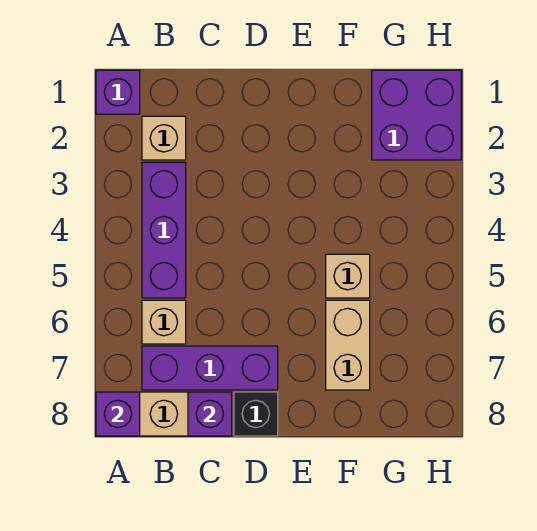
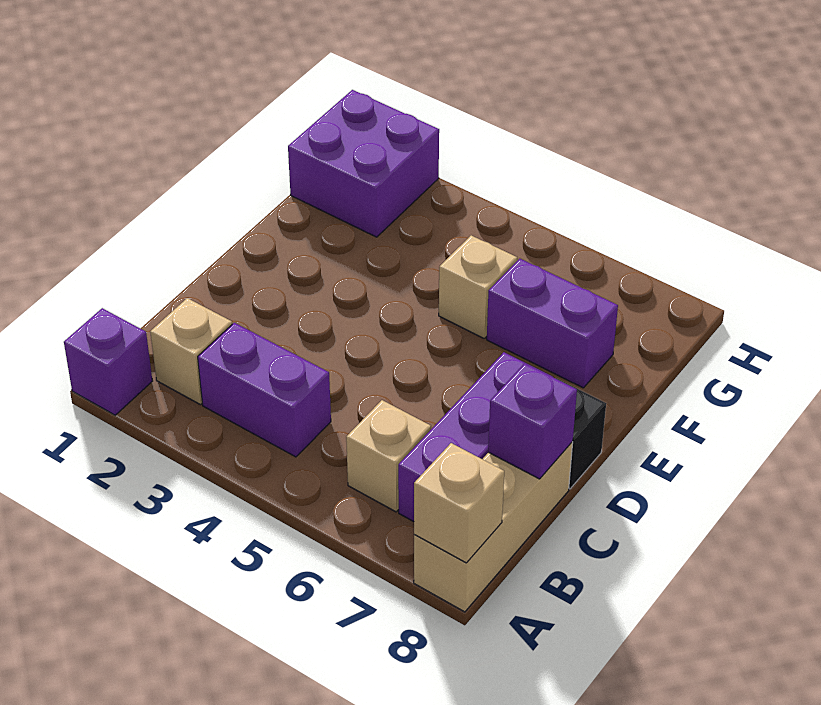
purple 1x1 brick [96,392,140,436] -> tan 1x1 brick [414,443,504,563]
purple 1x3 brick [142,162,186,298] -> purple 1x2 brick [198,323,331,457]
tan 1x2 brick [326,300,370,390] -> purple 1x2 brick [487,259,618,388]

